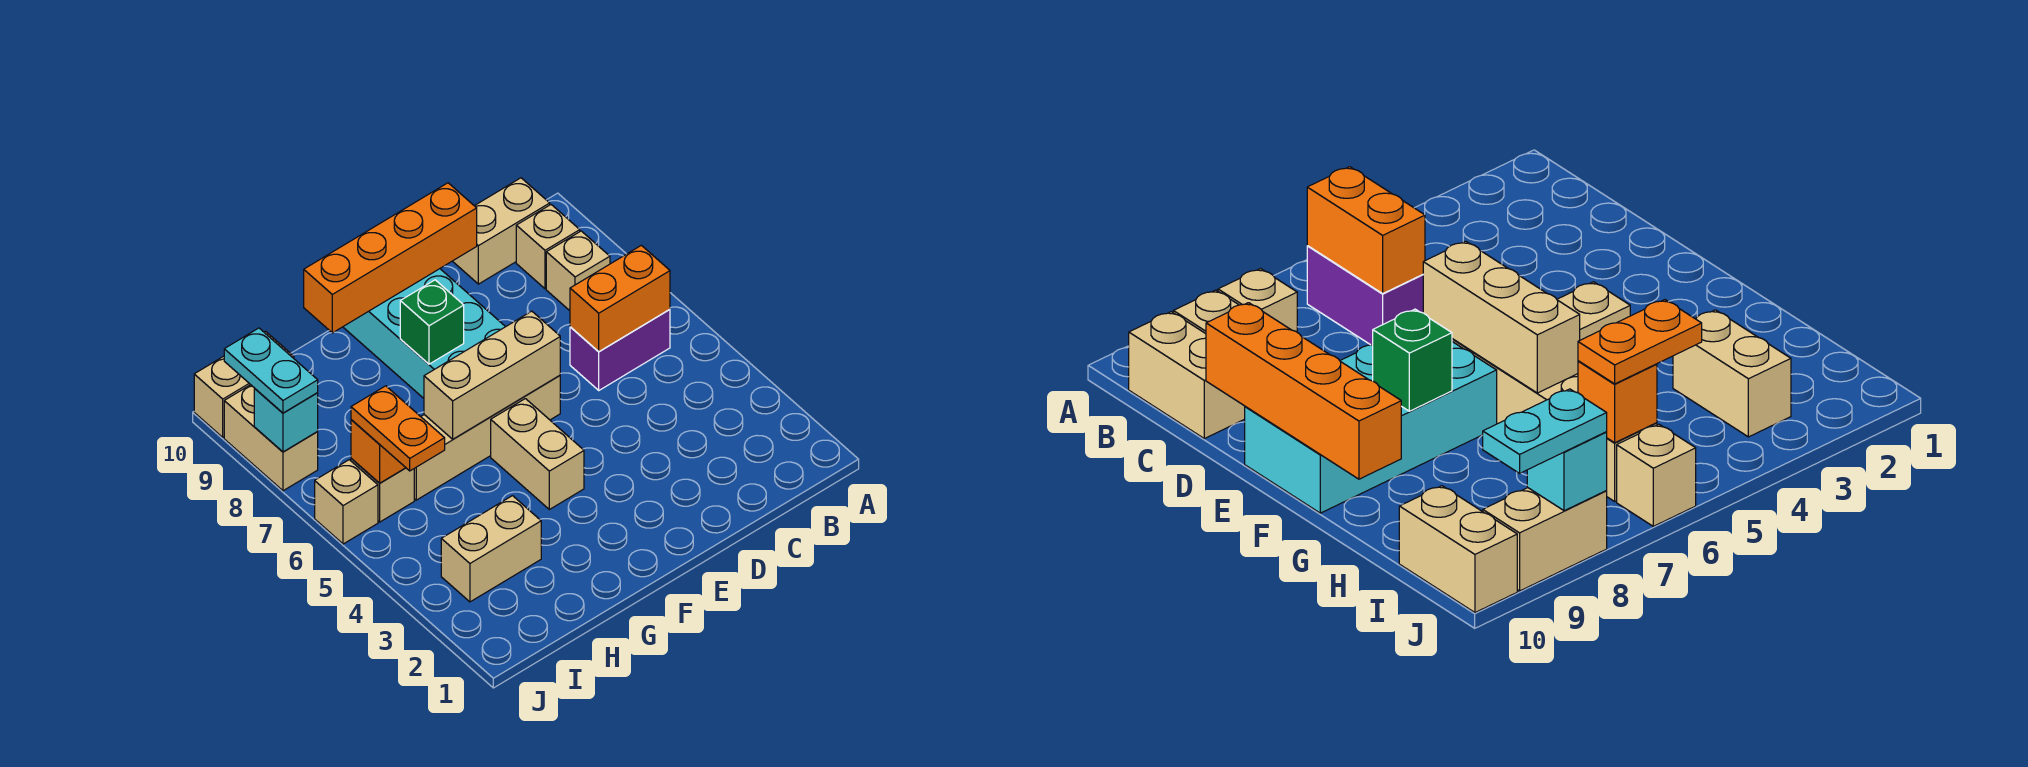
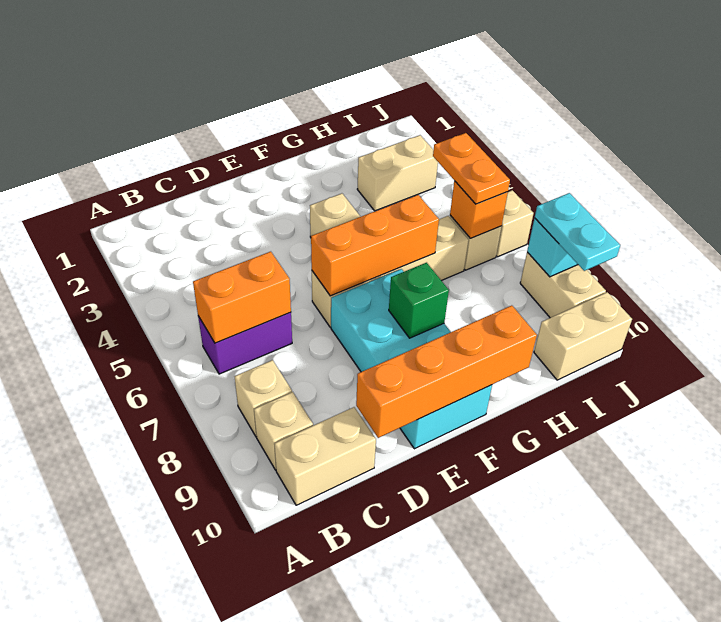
tan 1x3 brick [424,311,560,439] -> orange 1x3 brick [311,195,439,296]

